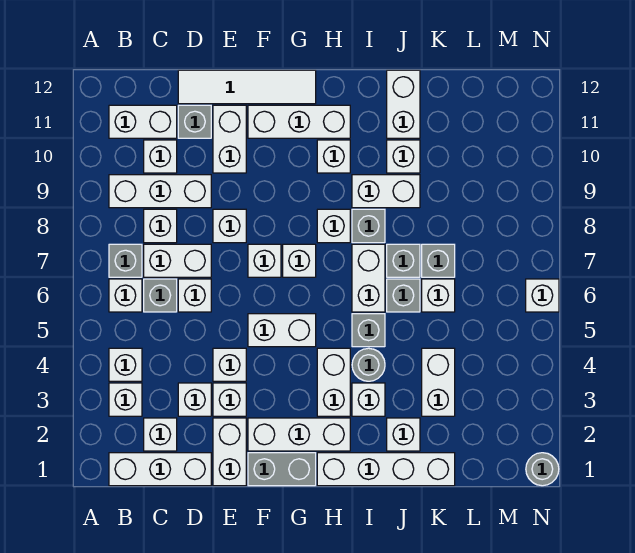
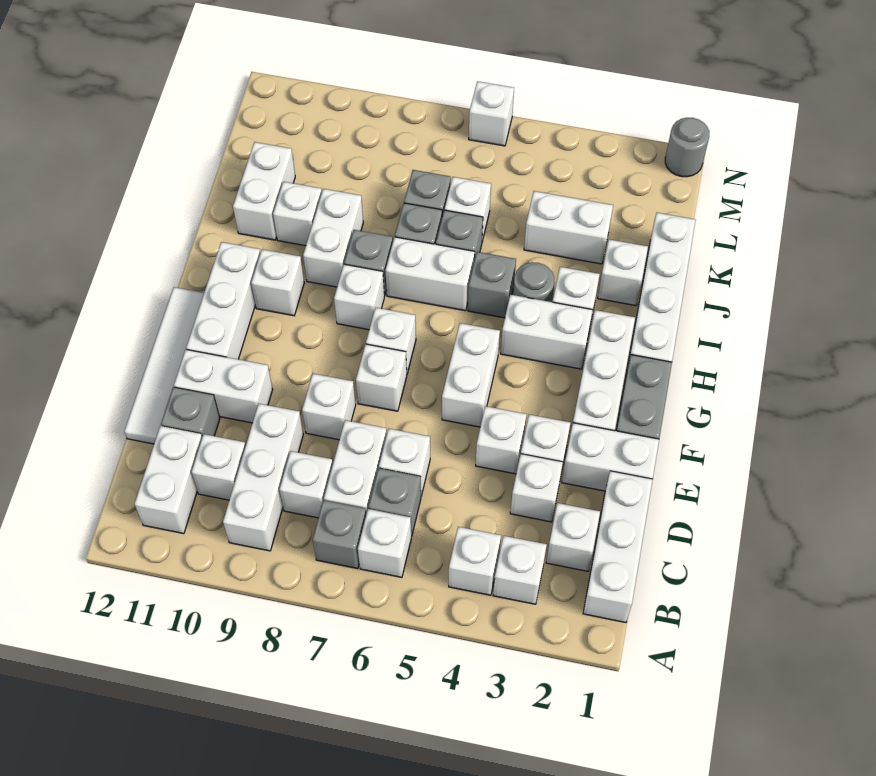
white 1x2 brick [387,70,420,138] -> white 1x2 brick turned to [233,142,295,240]

